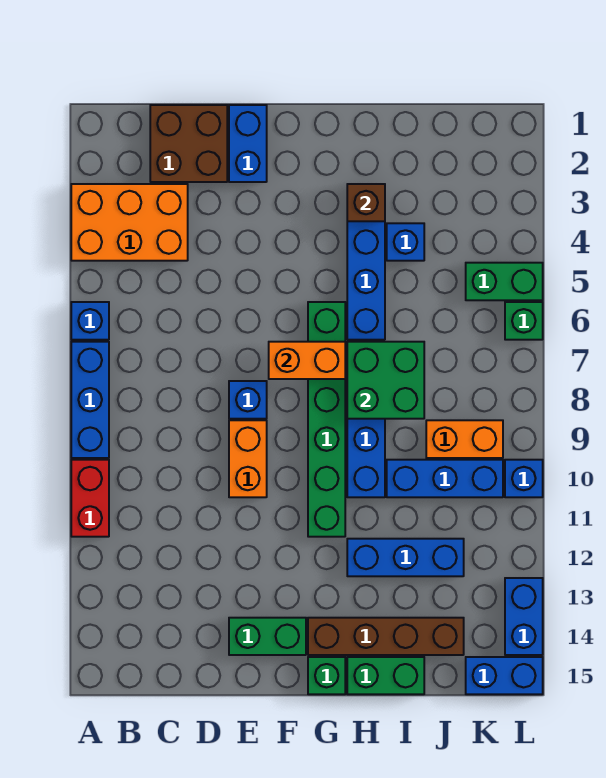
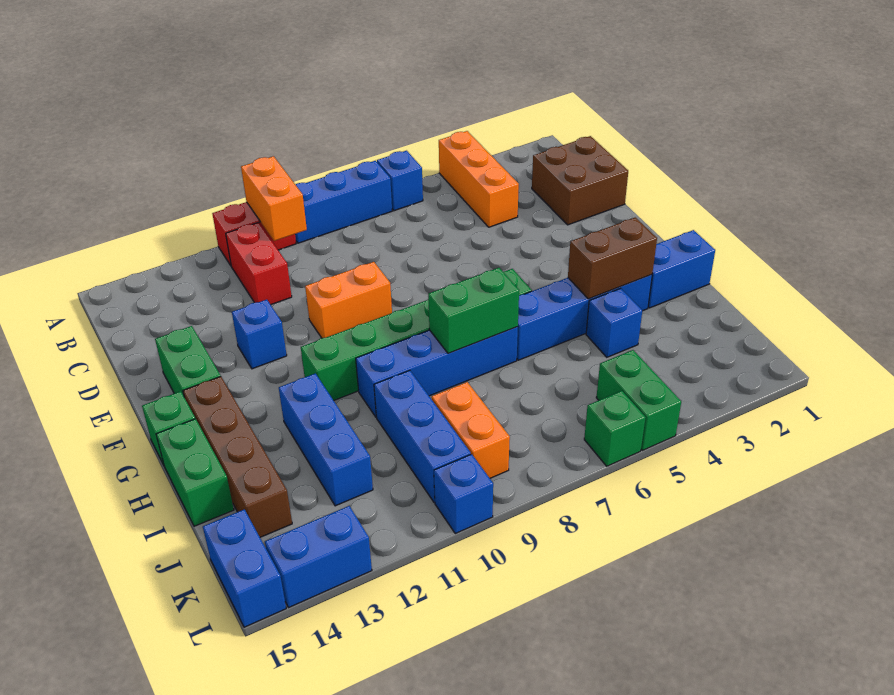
orange 2x3 brick [71,184,188,261] -> orange 1x3 brick [439,131,519,227]
none -> red 1x2 brick [226,223,292,305]
blue 1x2 brick [229,105,267,182] -> blue 1x2 brick moved to [648,230,715,308]
blue 1x1 brick [229,381,267,419] -> blue 1x1 brick moved to [232,300,287,369]
orange 1x2 brick [269,342,345,379] -> orange 1x2 brick moved to [241,156,307,241]
brown 1x1 brick [347,184,385,221] -> brown 1x2 brick [568,217,657,299]
green 2x2 brick [347,342,424,419] -> green 1x2 brick [428,268,519,353]

